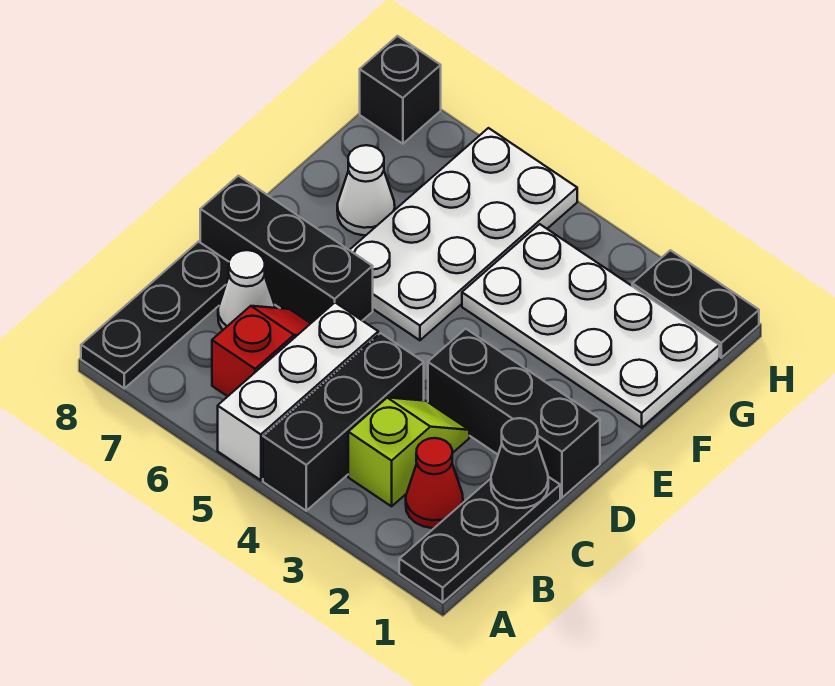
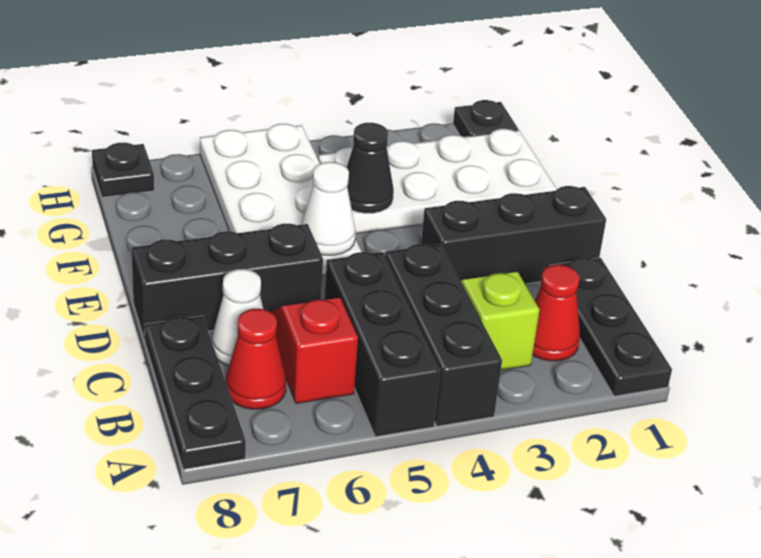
white 1x3 brick [218,303,378,480] -> black 1x3 brick [325,252,440,437]
none -> red 1x1 cone [226,309,286,409]
black 1x1 cone [491,418,548,508] -> black 1x1 cone moved to [346,123,394,213]
white 1x1 cone [337,145,395,235] -> white 1x1 cone moved to [301,162,356,255]
black 1x2 plate [632,250,759,358] -> black 1x1 plate [453,100,518,137]
black 1x1 brick [360,36,441,144] -> black 1x1 plate [92,142,154,197]

